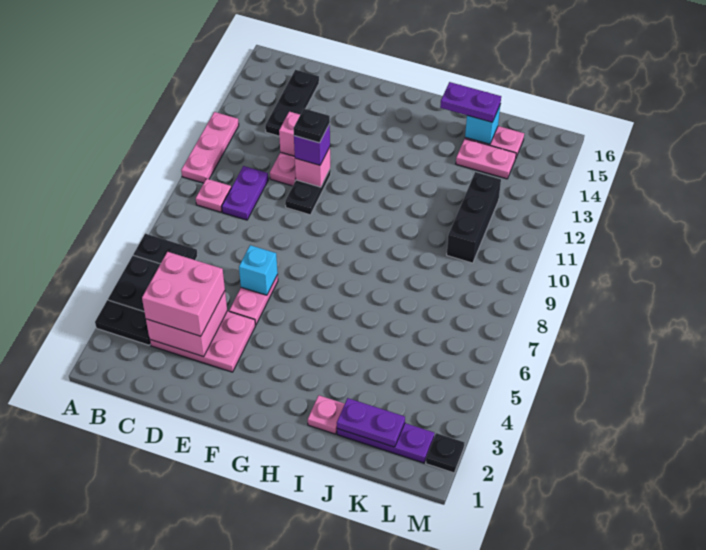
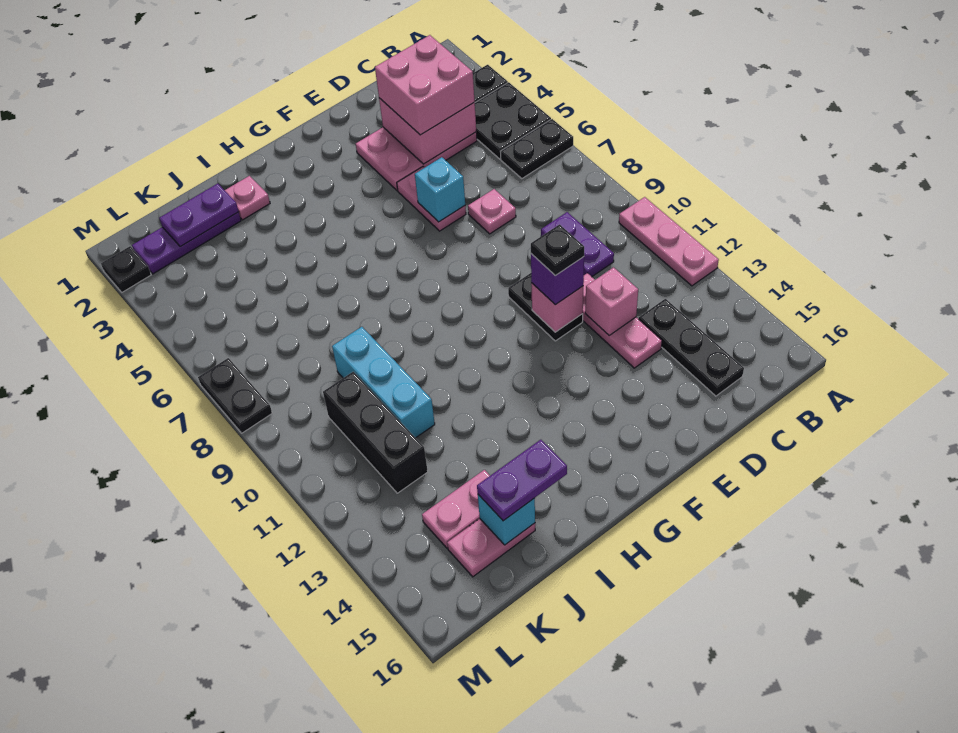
pink 1x1 plate [196,179,231,212] -> pink 1x1 plate moved to [468,189,516,234]
none -> cyan 1x3 brick [332,327,435,438]
none -> black 1x2 plate [198,358,272,433]

